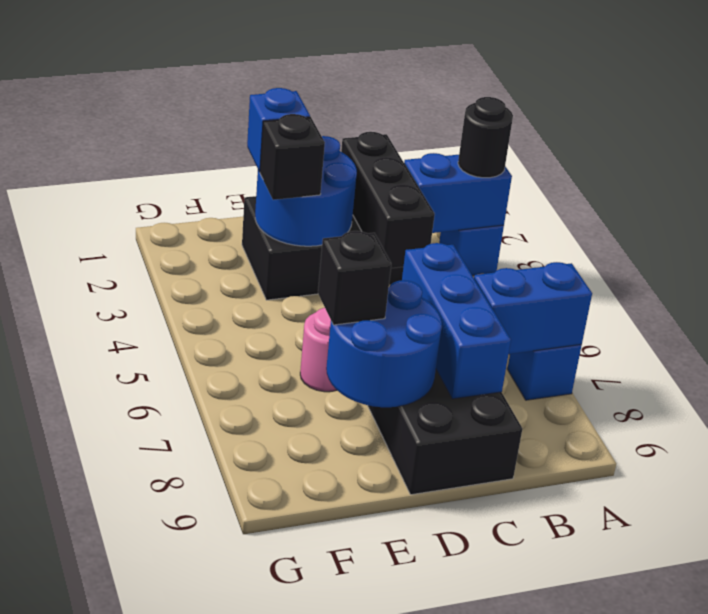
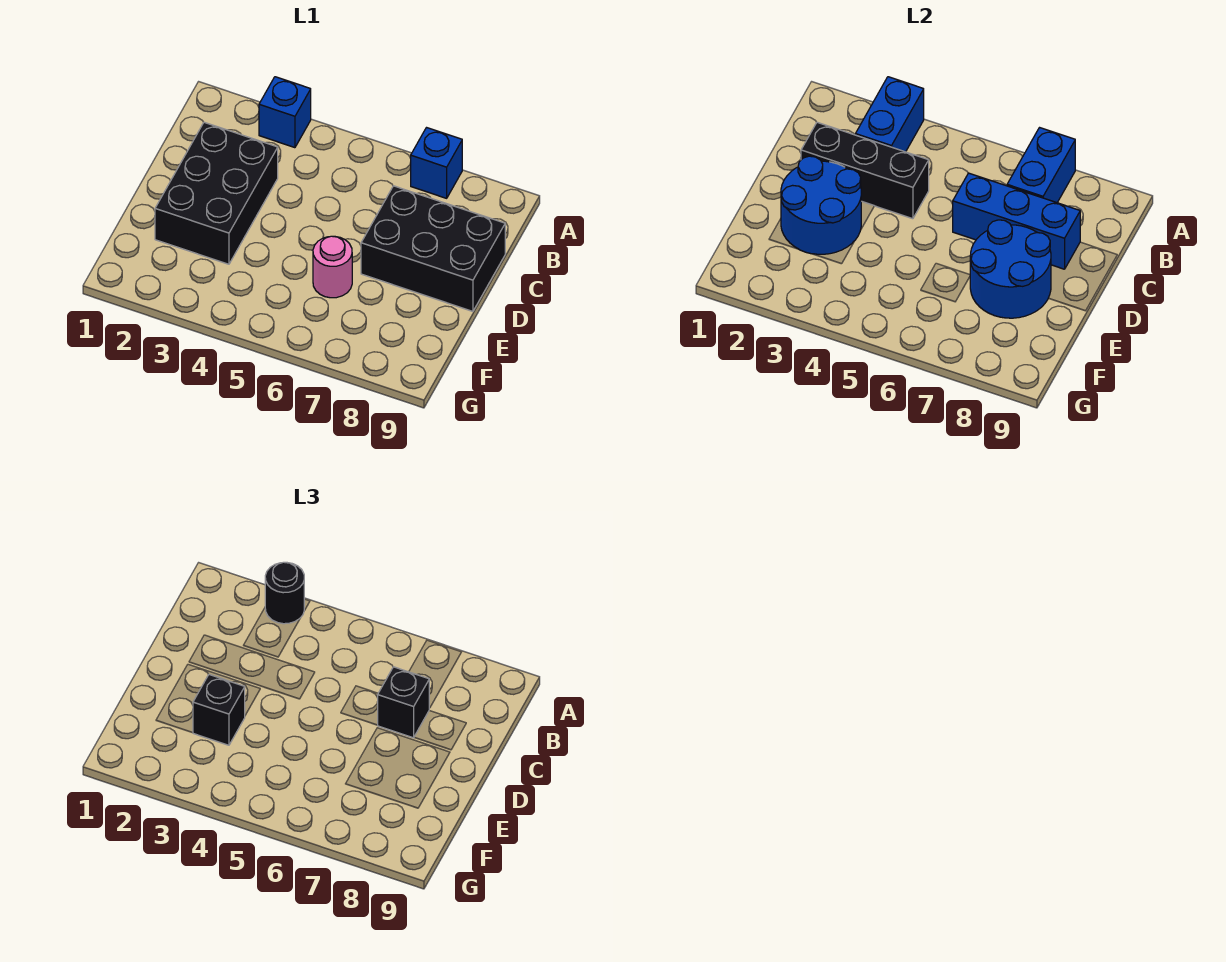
blue 1x1 brick [247,88,310,172] -> none
black 1x1 brick [318,231,391,325] -> black 1x1 brick moved to [378,667,429,738]

